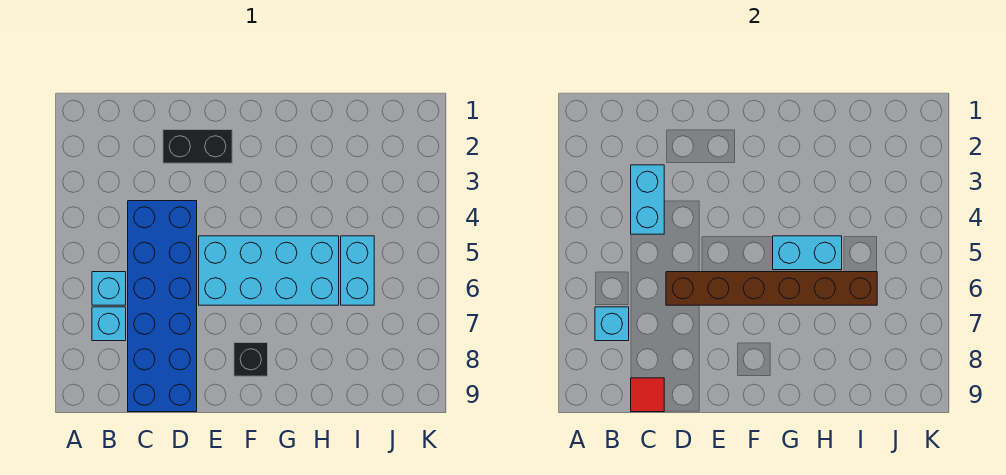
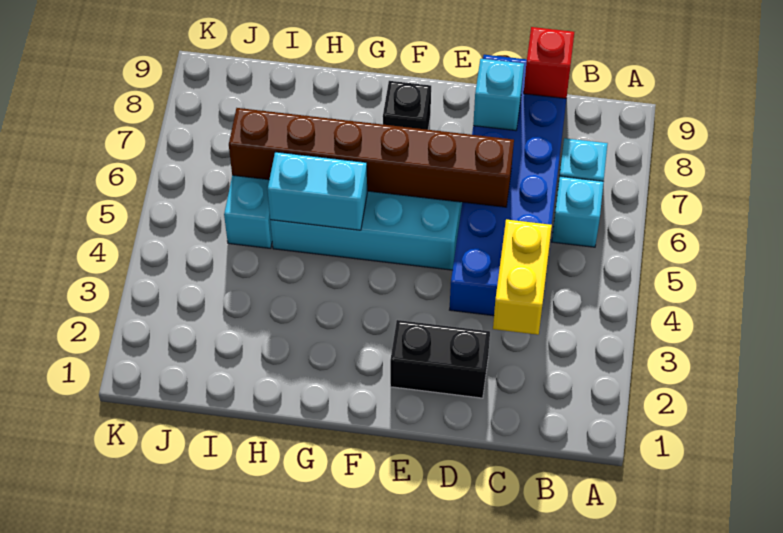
cyan 1x1 brick [595,307,629,341] -> cyan 1x1 brick moved to [473,59,524,131]
cyan 1x2 brick [631,165,664,234] -> yellow 1x2 brick [493,219,552,335]
red 1x1 tile [631,378,664,412] -> red 1x1 brick [524,27,574,99]

